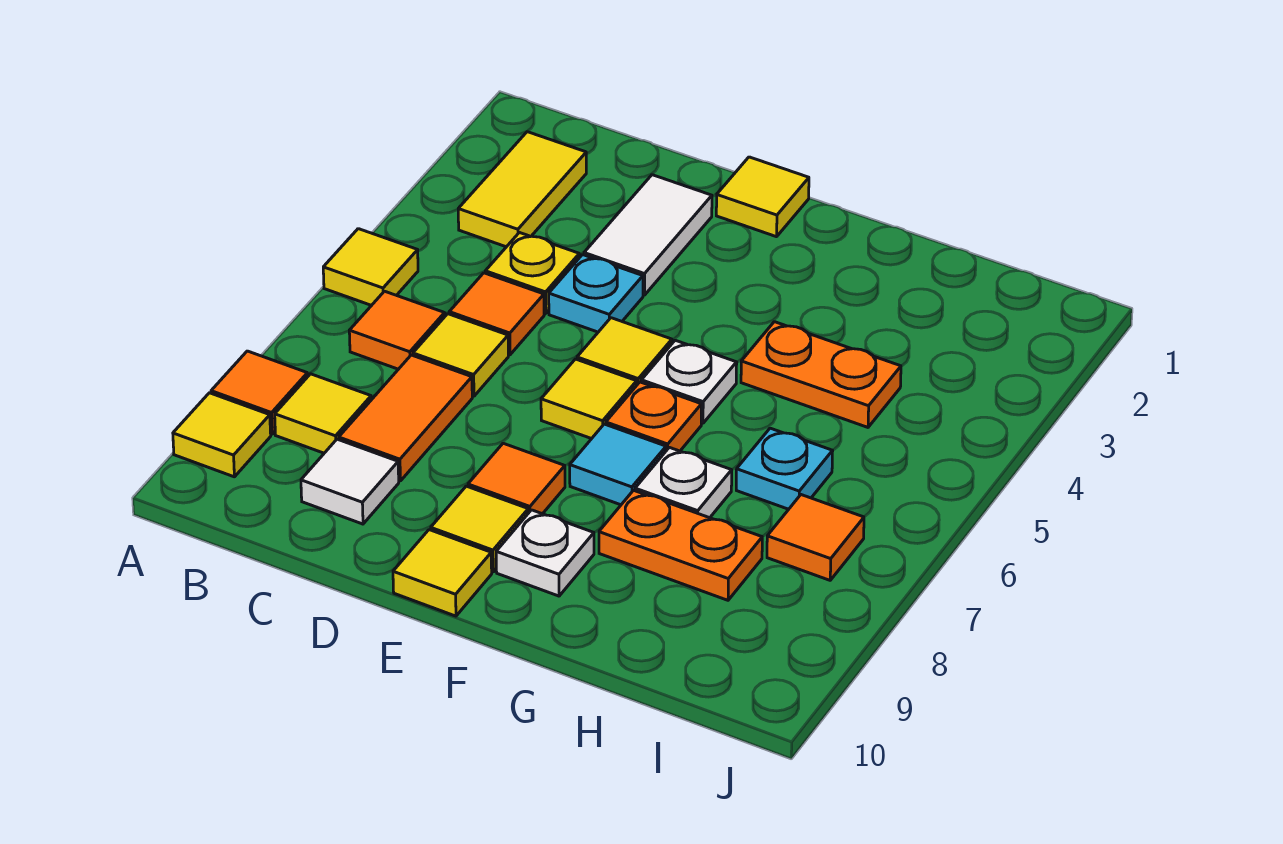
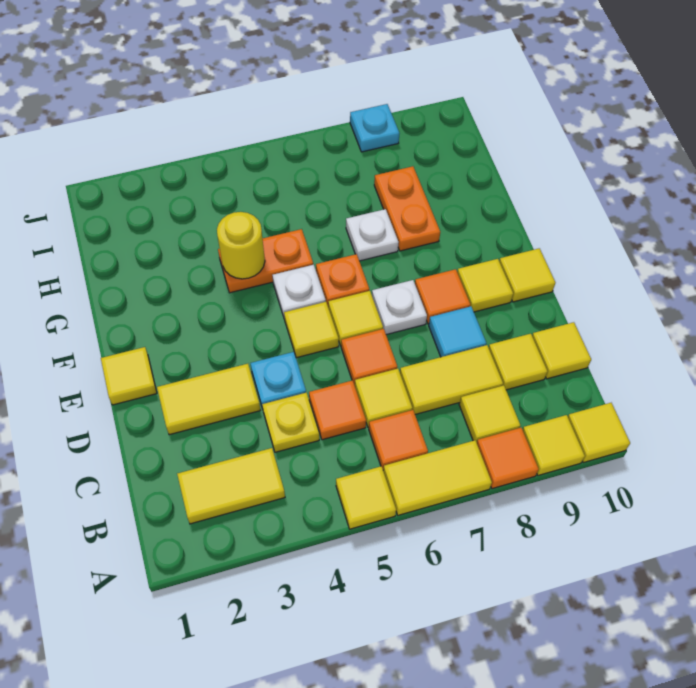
none -> yellow 1x2 tile [383,440,492,515]
none -> yellow 1x1 tile [568,403,630,463]
orange 1x2 tile [339,355,472,481] -> yellow 1x2 tile [400,345,503,414]
white 1x1 tile [301,439,399,524] -> yellow 1x1 tile [489,334,547,390]
none -> yellow 1x1 tile [532,322,591,379]
white 1x2 tile [584,175,712,295] -> yellow 1x2 tile [157,364,260,435]
cyan 1x1 tile [570,424,666,505] -> cyan 1x1 tile moved to [429,306,486,357]
white 1x1 plate [496,510,594,596] -> white 1x1 plate moved to [372,280,427,335]
orange 1x2 plate [741,322,901,427] -> orange 1x2 plate turned to [218,229,313,293]
none -> yellow 1x1 round brick [217,212,265,279]
cyan 1x1 plate [736,428,833,509] -> cyan 1x1 plate moved to [350,104,400,152]
orange 1x1 tile [767,495,864,580] -> orange 1x1 tile moved to [341,329,397,385]

